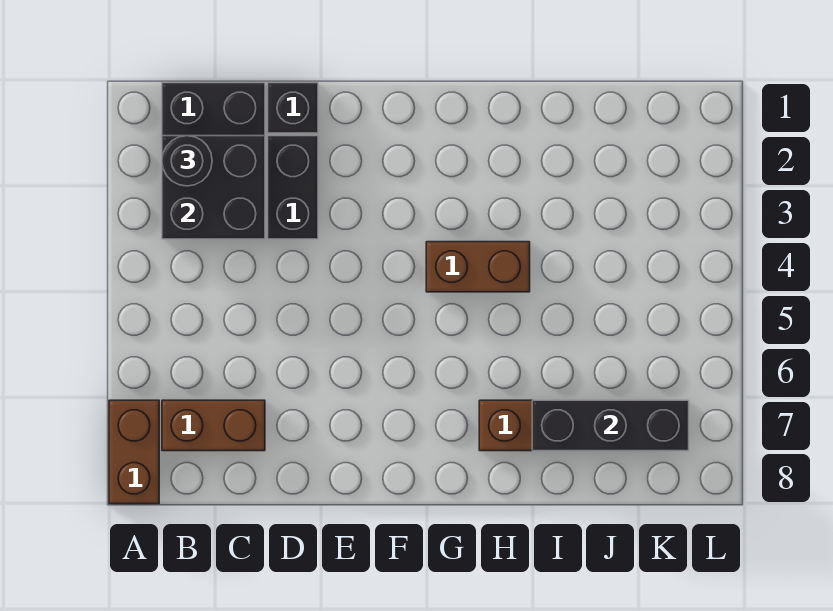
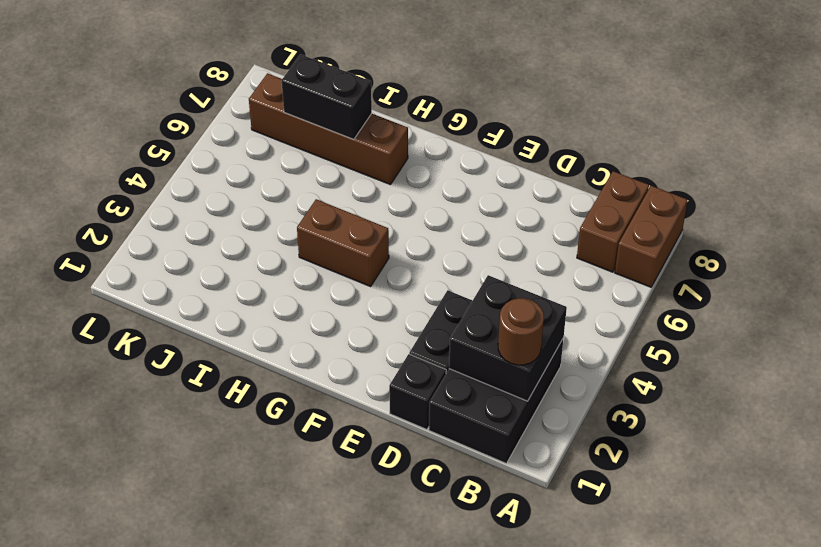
black 1x1 round brick [162,136,212,186] -> brown 1x1 round brick [498,298,544,365]
brown 1x2 brick [162,400,265,451] -> brown 1x2 brick turned to [577,171,649,272]
black 1x3 brick [532,400,689,451] -> black 1x2 brick [282,54,372,140]

